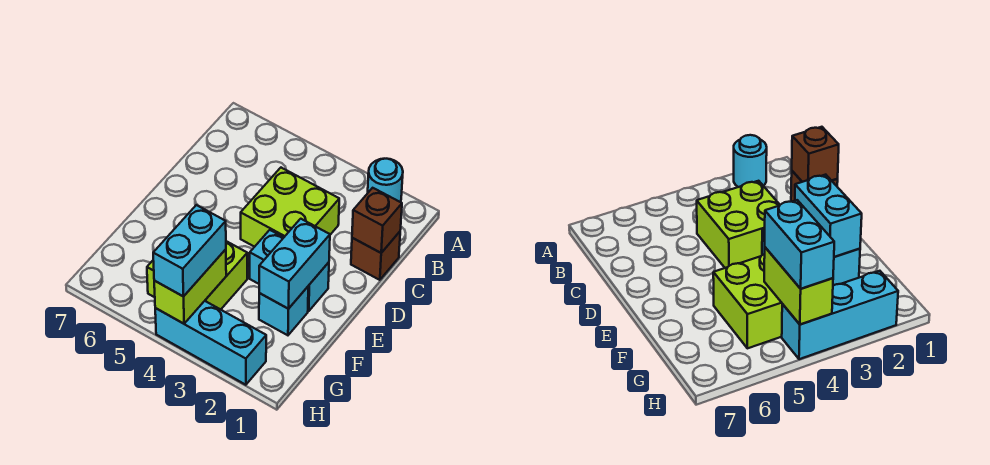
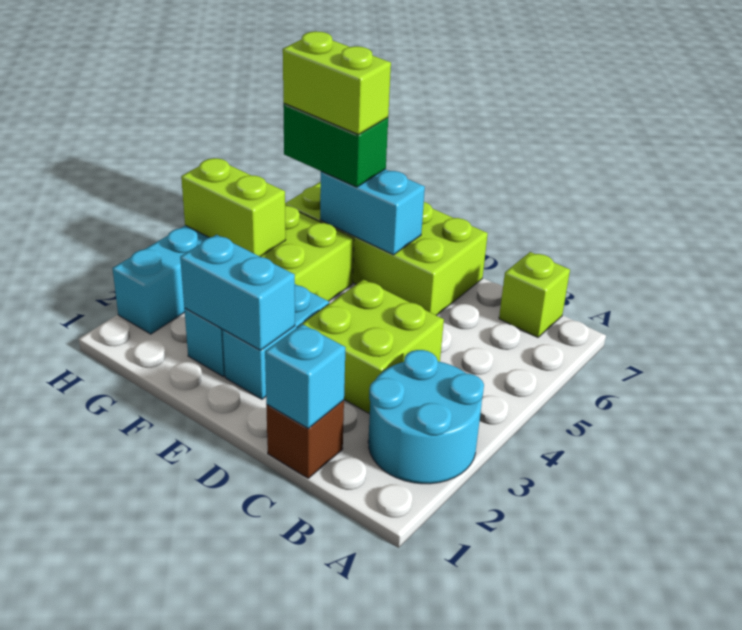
cyan 1x1 round brick [368,159,403,202] -> cyan 2x2 round brick [368,350,484,484]
none -> lime 1x1 brick [499,252,570,337]
brown 1x1 brick [352,188,402,253] -> cyan 1x1 brick [265,324,346,428]
none -> lime 2x4 brick [285,182,488,316]
none -> green 1x2 brick [283,103,388,187]
none -> lime 1x2 brick [283,31,391,135]
cyan 1x2 brick [153,205,226,297] -> cyan 1x2 brick moved to [320,169,425,255]

